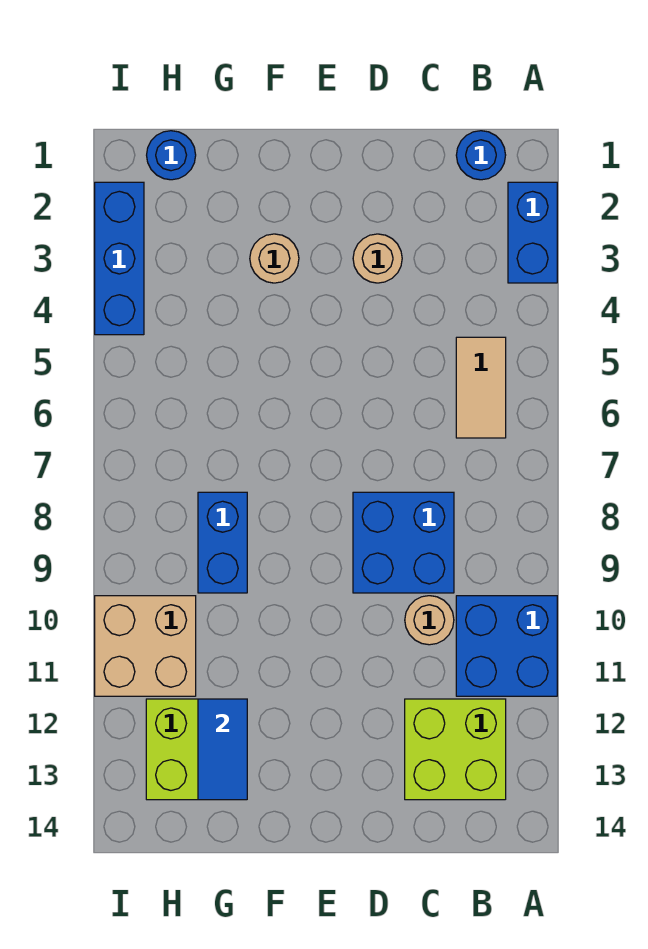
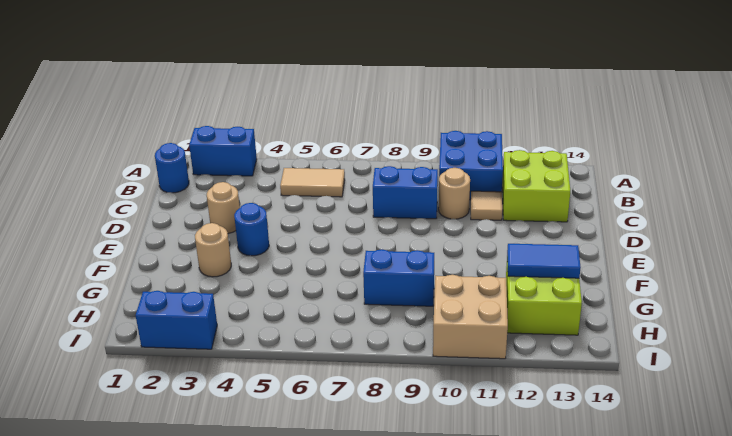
blue 2x2 brick [353,492,454,593] -> blue 1x2 brick [373,166,438,219]
none -> tan 1x1 tile [471,191,502,220]
blue 1x1 round brick [147,131,196,180] -> blue 1x1 round brick moved to [234,203,269,256]
blue 1x3 brick [95,182,144,335] -> blue 1x2 brick [136,291,217,349]

